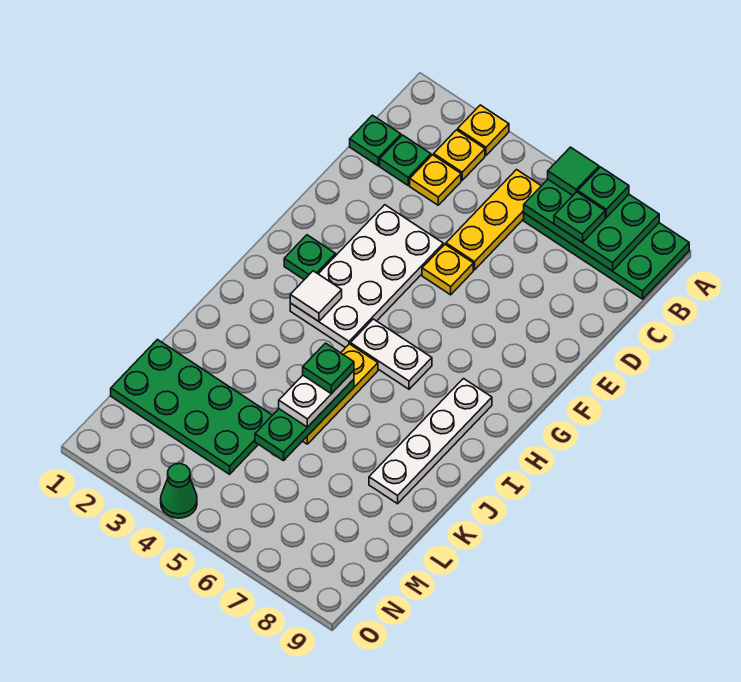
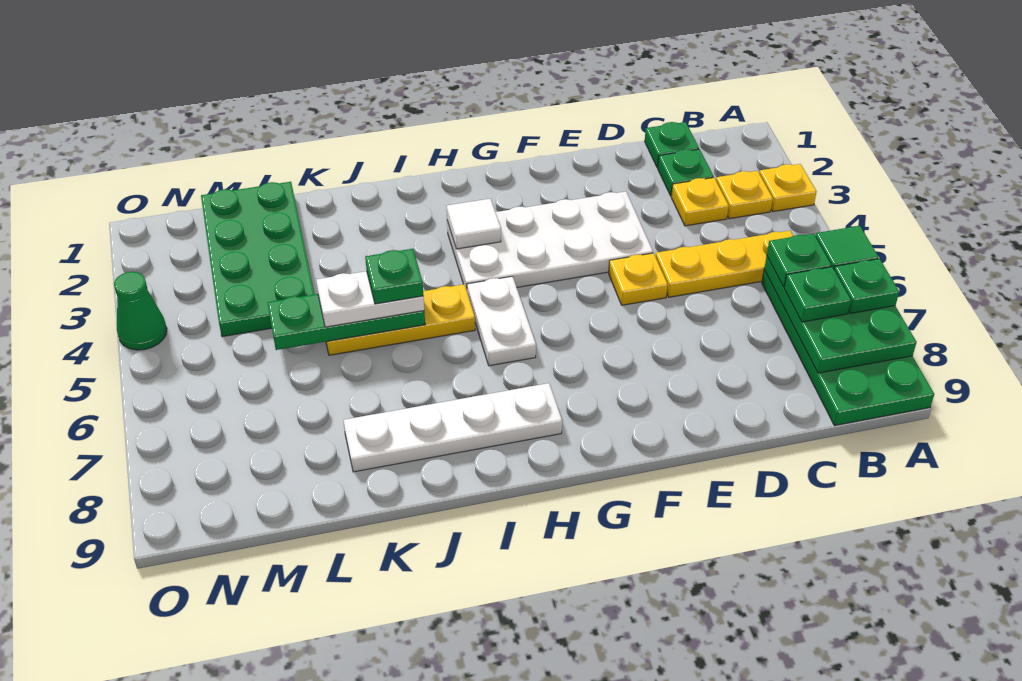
green 1x1 plate [284,235,336,280] -> green 1x1 plate moved to [767,233,831,287]

